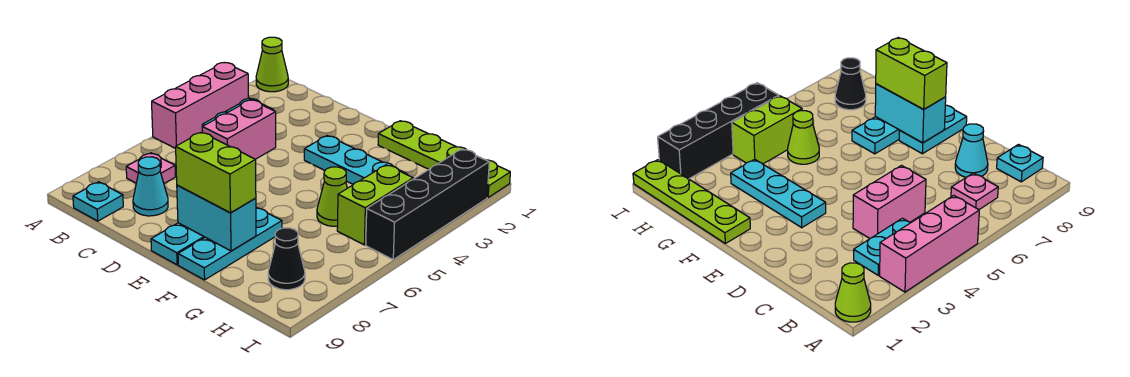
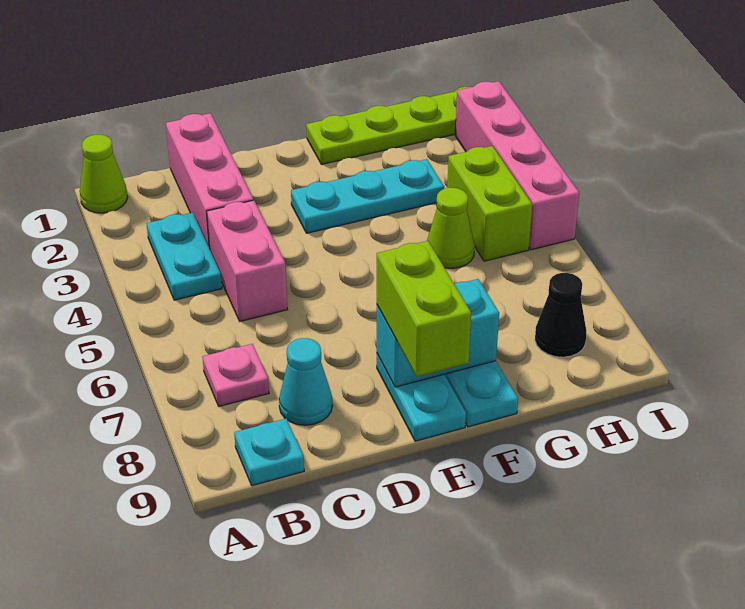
pink 1x3 brick [152,63,248,149] -> pink 1x3 brick moved to [166,113,253,249]
lime 1x2 brick [176,132,256,213] -> lime 1x2 brick turned to [377,241,471,377]
black 1x4 brick [366,149,489,259] -> pink 1x4 brick [455,81,579,250]

